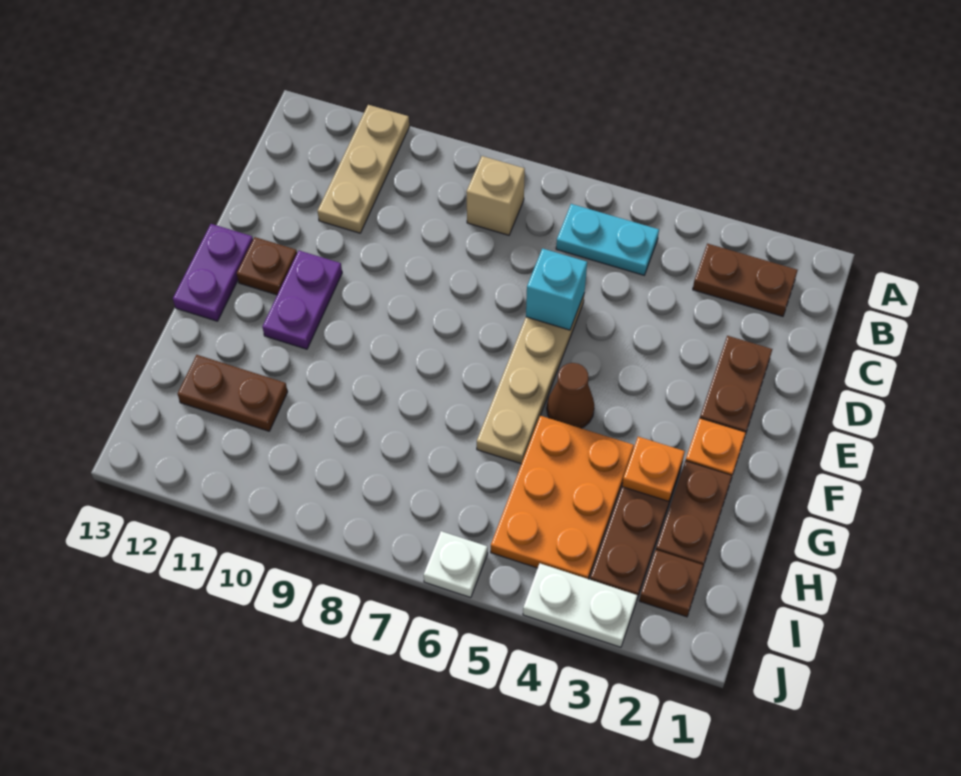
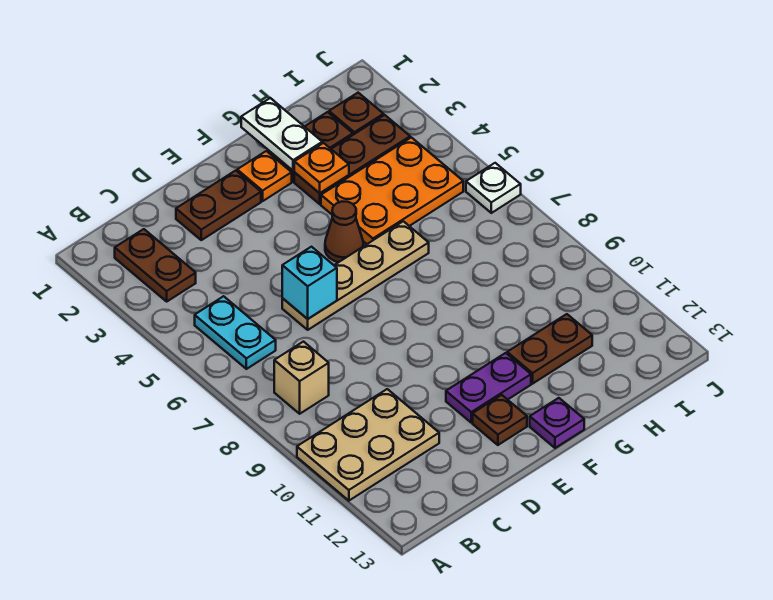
tan 1x3 plate [318,105,409,233] -> tan 2x3 plate [297,389,439,501]
purple 1x2 plate [173,224,253,321] -> purple 1x1 plate [530,398,584,448]
brown 1x2 plate [177,355,288,431] -> brown 1x2 plate turned to [507,314,592,384]
white 1x2 plate [523,564,637,647] -> white 1x2 plate moved to [241,98,322,171]

